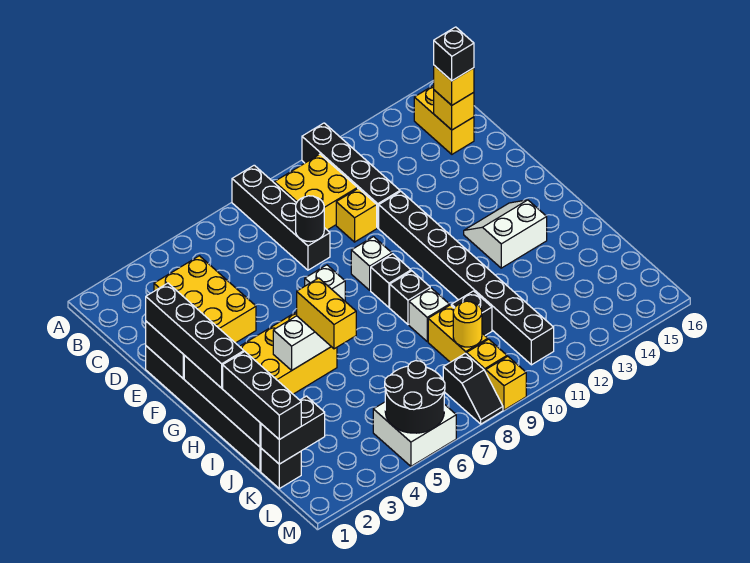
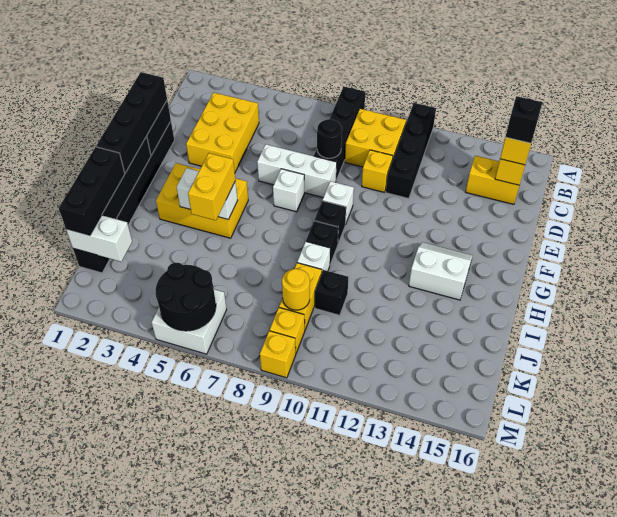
yellow 1x2 brick [414,85,474,154] -> yellow 1x2 brick turned to [466,156,519,204]
none -> white 1x3 brick [257,144,337,197]
black 1x8 brick [379,191,554,365] -> none
black 1x2 brick [261,396,325,464] -> white 1x2 brick [66,215,132,262]
black 1x2 slope [443,353,503,424] -> none

